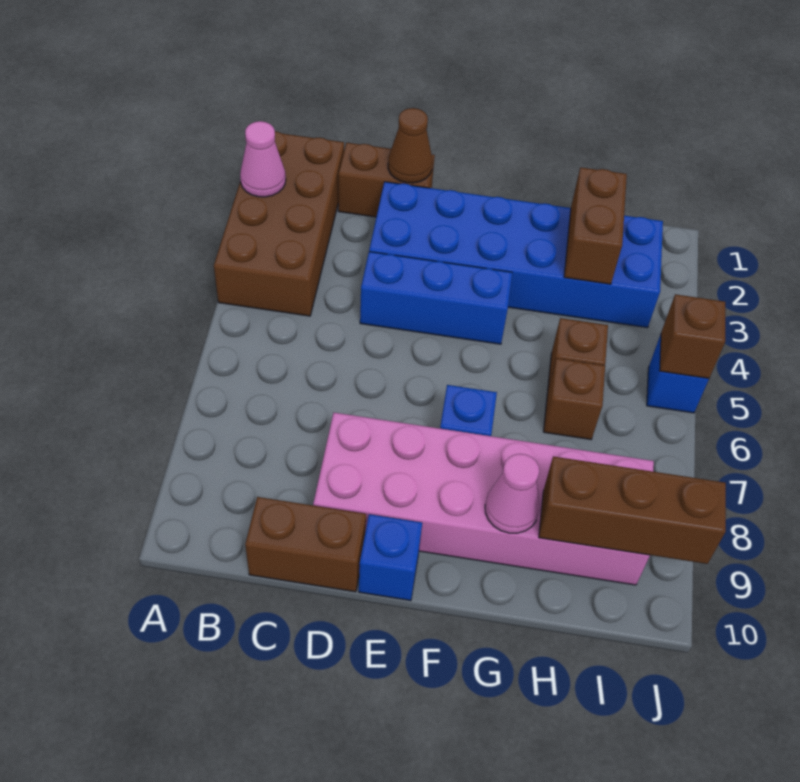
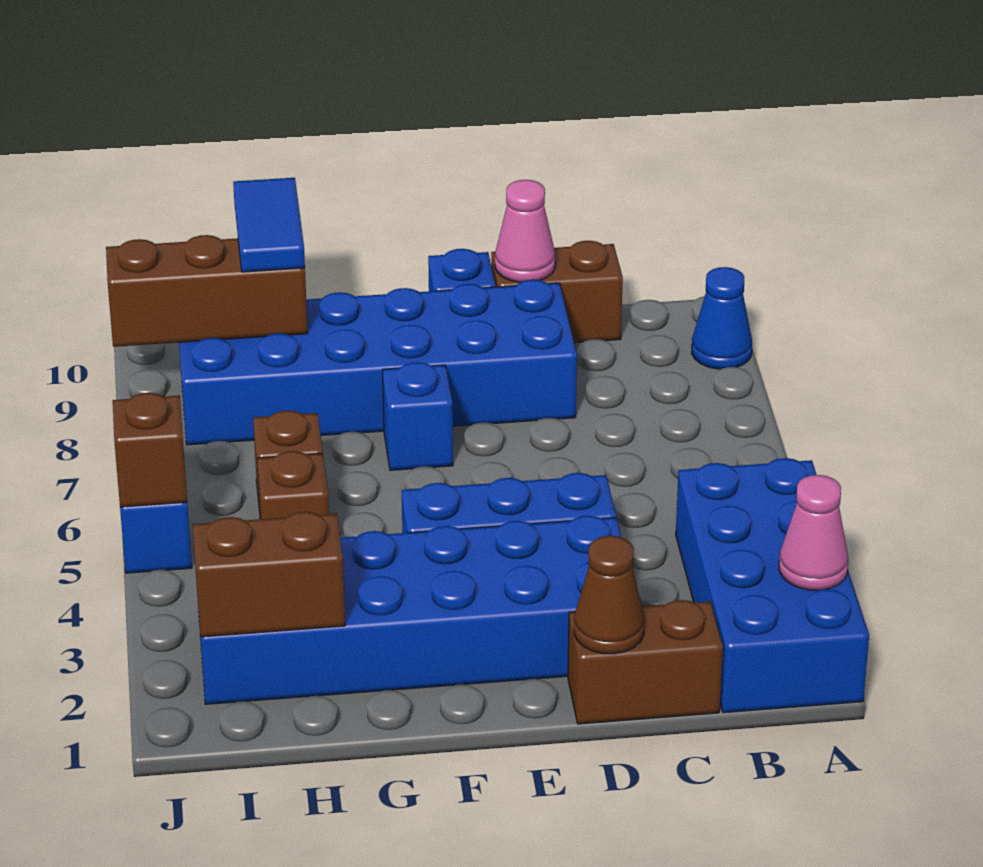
brown 2x4 brick [214,131,344,316] -> blue 2x4 brick [676,458,869,713]
none -> blue 1x1 cone [692,267,752,369]
pink 2x6 brick [313,413,654,585] -> blue 2x6 brick [179,280,577,445]
pink 1x1 cone [485,454,540,533] -> pink 1x1 cone moved to [495,180,555,282]
brown 1x2 brick [564,167,627,284] -> brown 1x2 brick turned to [193,512,345,637]
none -> blue 1x2 tile [233,178,305,272]

